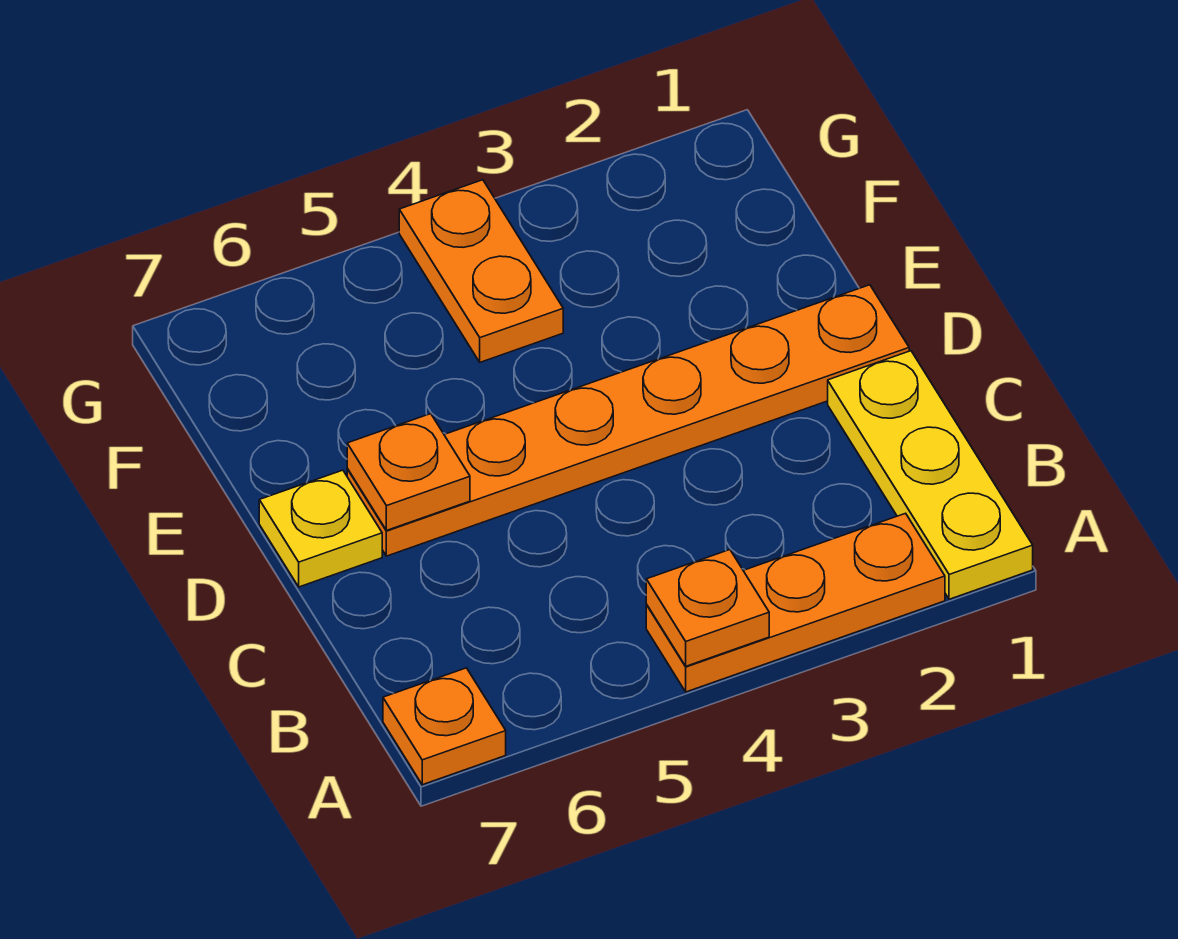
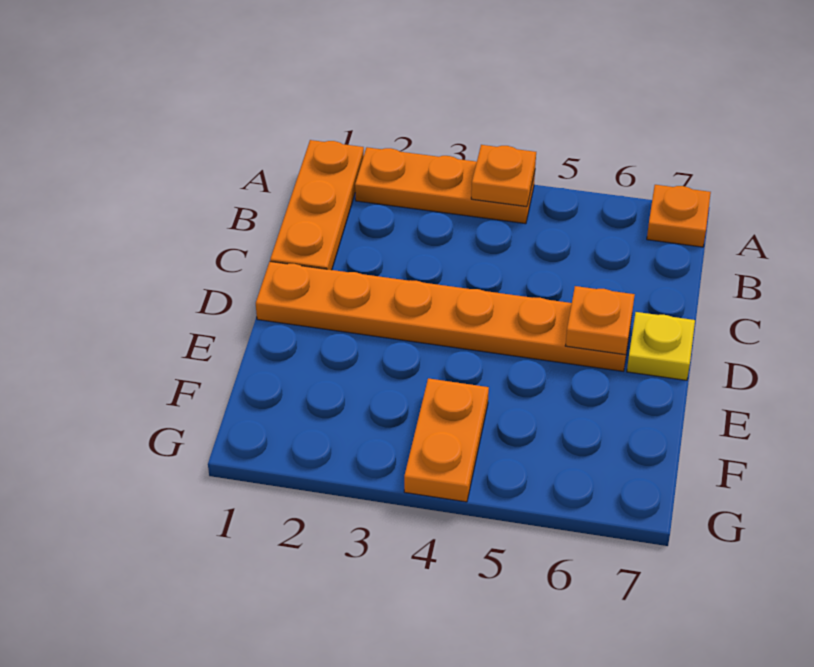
yellow 1x3 plate [828,351,1033,599] -> orange 1x3 plate [270,140,364,270]

